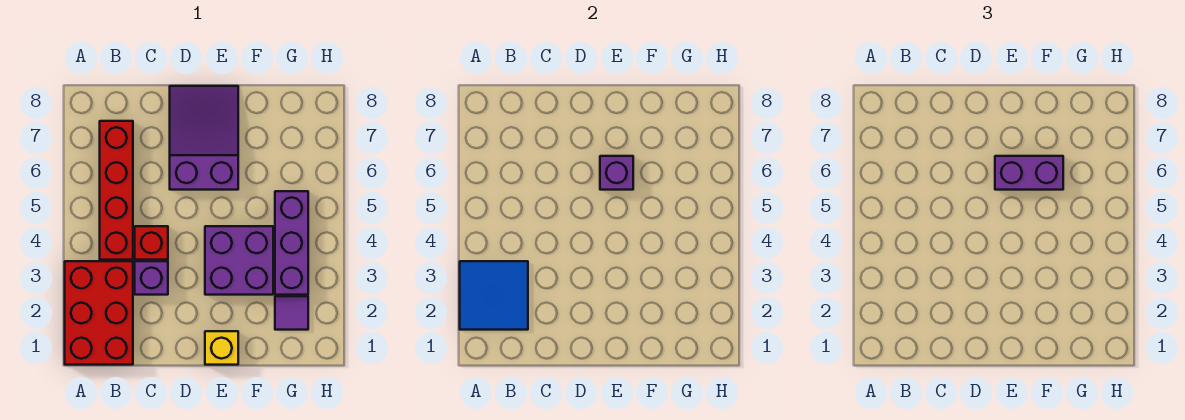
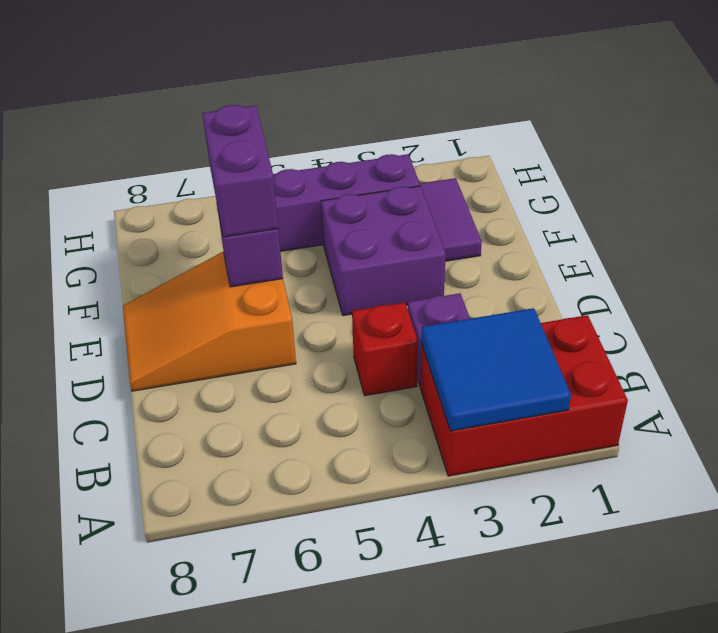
red 1x4 brick [100,121,133,260] -> none
purple 2x3 slope [170,86,238,190] -> orange 2x3 slope [123,252,296,391]
yellow 1x1 brick [205,331,238,365] -> none
purple 1x1 tile [275,296,308,330] -> purple 1x2 tile [420,178,482,261]

